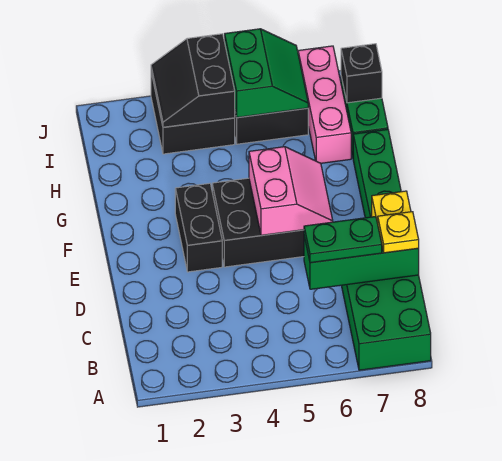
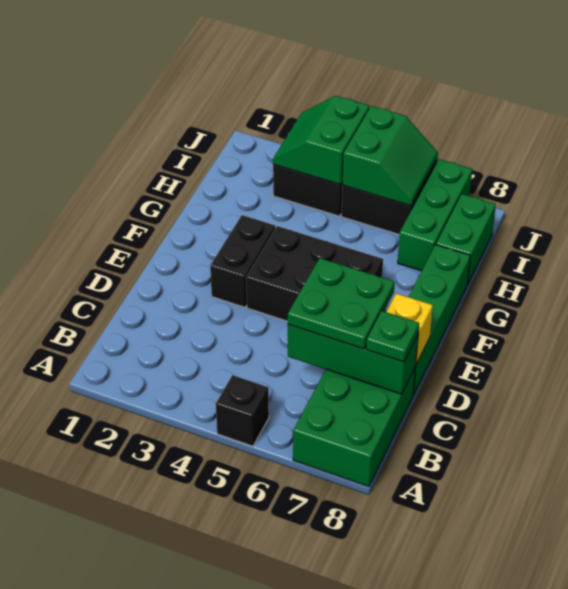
green 1x2 plate [304,216,382,263] -> green 2x2 plate [288,258,395,349]
yellow 1x1 plate [378,212,419,253] -> green 1x1 plate [366,311,419,362]
pink 2x2 slope [249,147,333,235] -> none
pink 1x3 brick [298,46,351,163] -> green 1x3 brick [398,159,472,271]
black 2x2 slope [151,34,235,127] -> green 2x2 slope [273,96,369,185]
black 1x1 brick [341,44,382,103] -> black 1x1 brick moved to [216,375,269,446]

